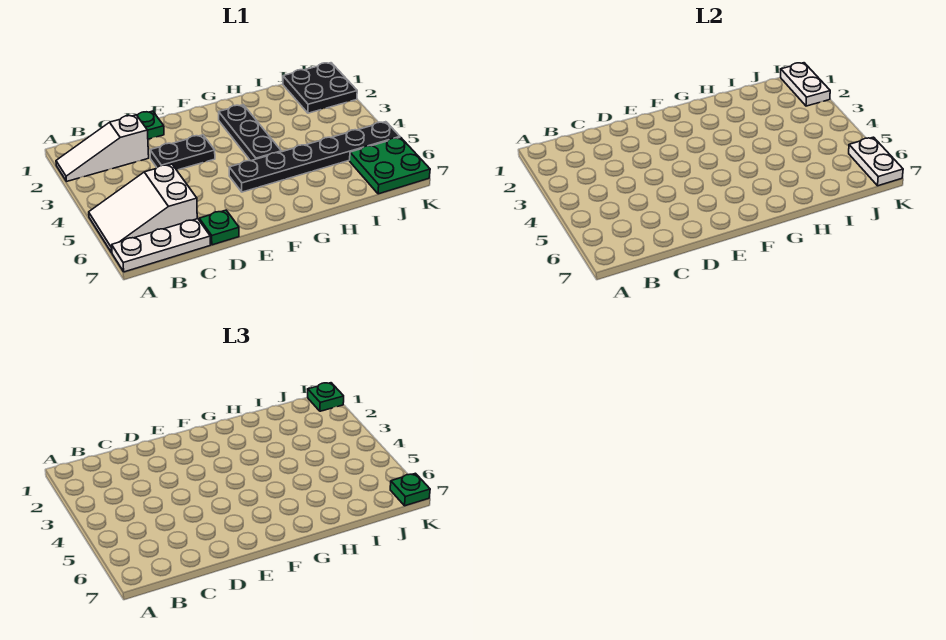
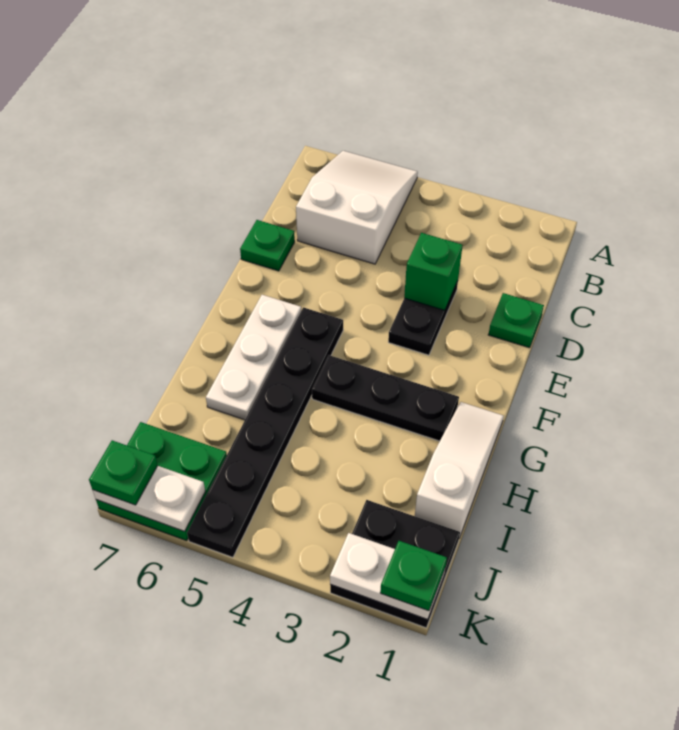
white 1x3 slope [56,115,149,181] -> white 1x3 slope moved to [415,402,504,538]
white 1x3 plate [111,219,210,272] -> white 1x3 plate moved to [206,295,301,420]
none -> green 1x1 brick [404,233,463,310]

